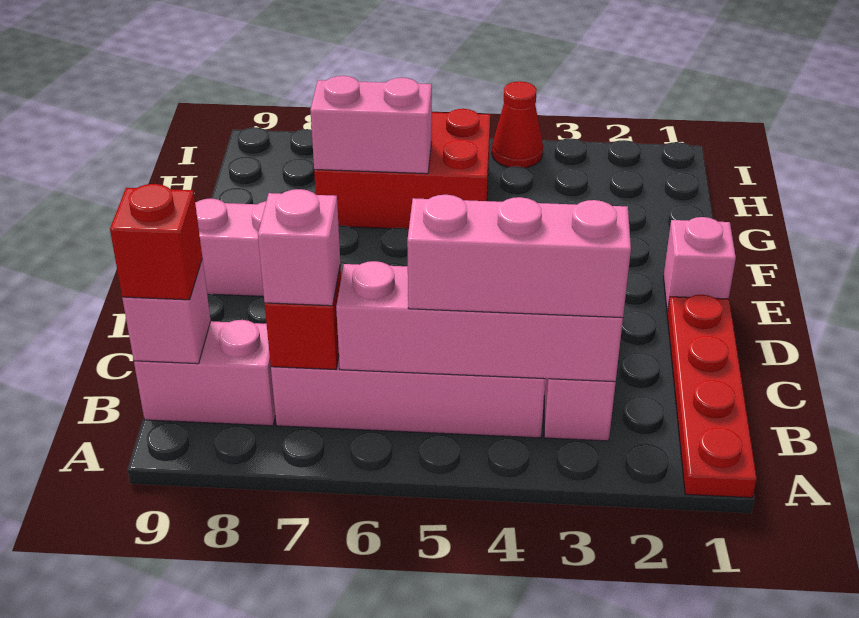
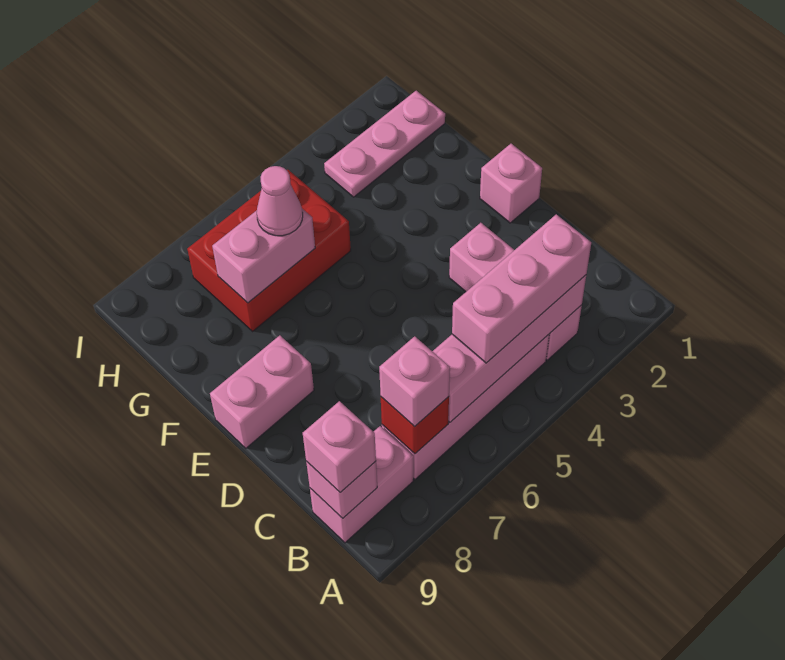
red 1x4 plate [667,295,757,498] -> none
red 1x1 brick [110,184,202,300] -> pink 1x1 brick [303,401,376,492]
none -> pink 1x1 cone [257,166,303,236]
none -> pink 1x3 plate [324,91,445,197]
red 1x1 cone [492,81,543,168] -> none

